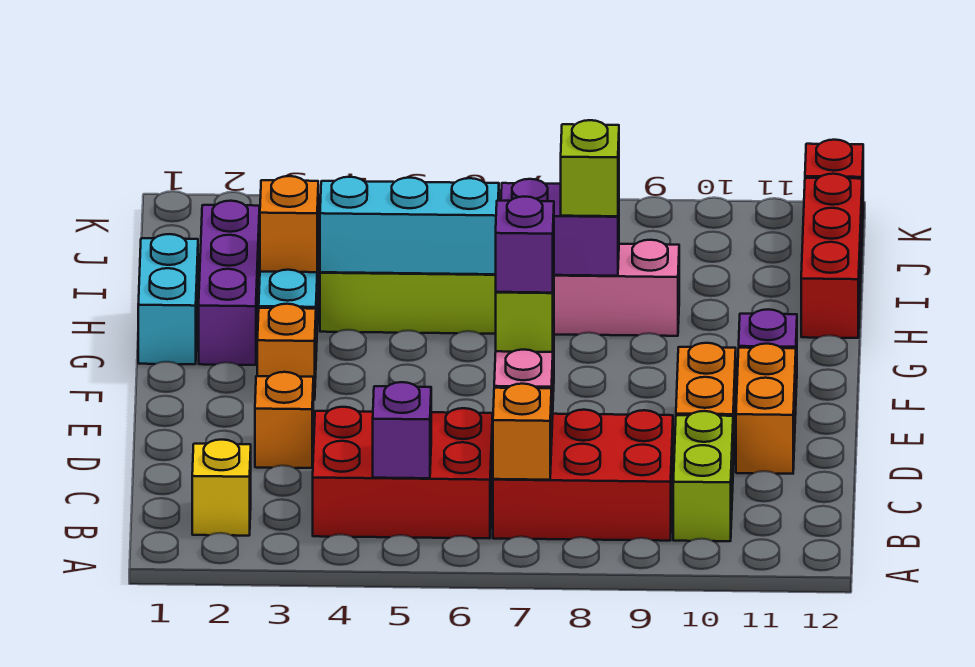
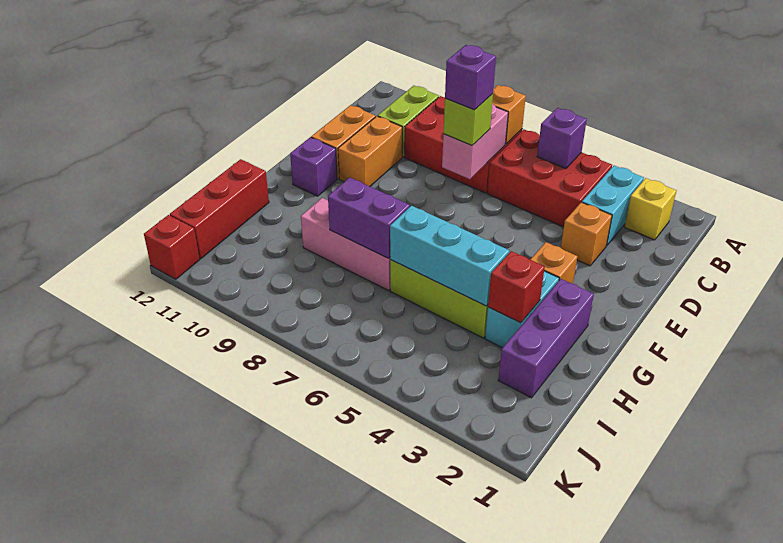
cyan 1x2 brick [138,234,198,364] -> cyan 1x2 brick moved to [582,166,644,246]
orange 1x1 brick [260,176,318,272] -> red 1x1 brick [488,251,545,323]
lime 1x1 brick [561,120,619,216] -> none

